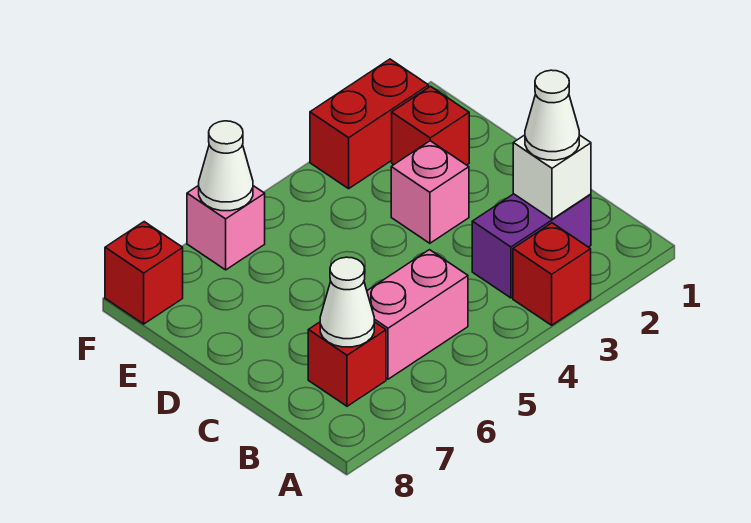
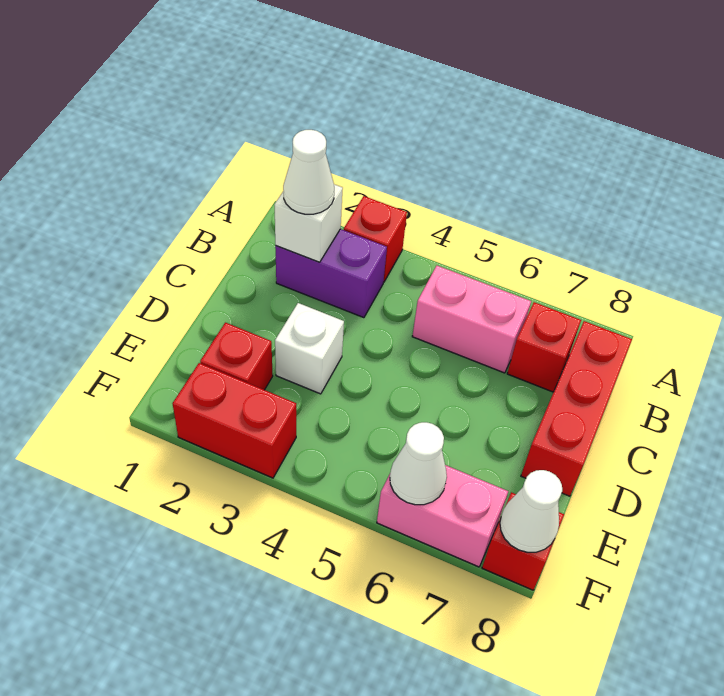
white 1x1 cone [320,257,374,347] -> white 1x1 cone moved to [500,470,562,552]
none -> red 1x3 brick [521,321,632,496]
pink 1x1 brick [391,141,469,243] -> white 1x1 brick [275,303,344,394]
pink 1x1 brick [187,185,265,270] -> pink 1x2 brick [377,465,508,567]

